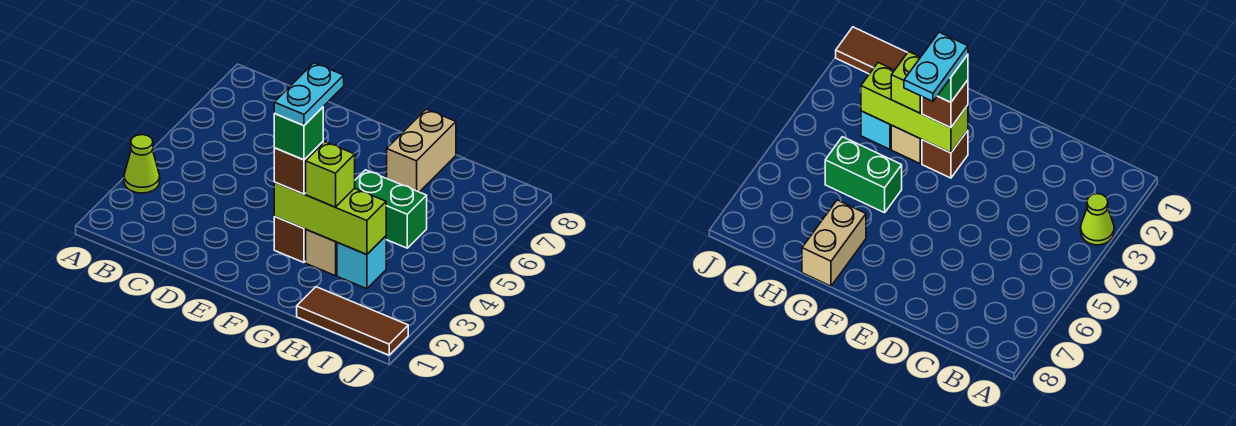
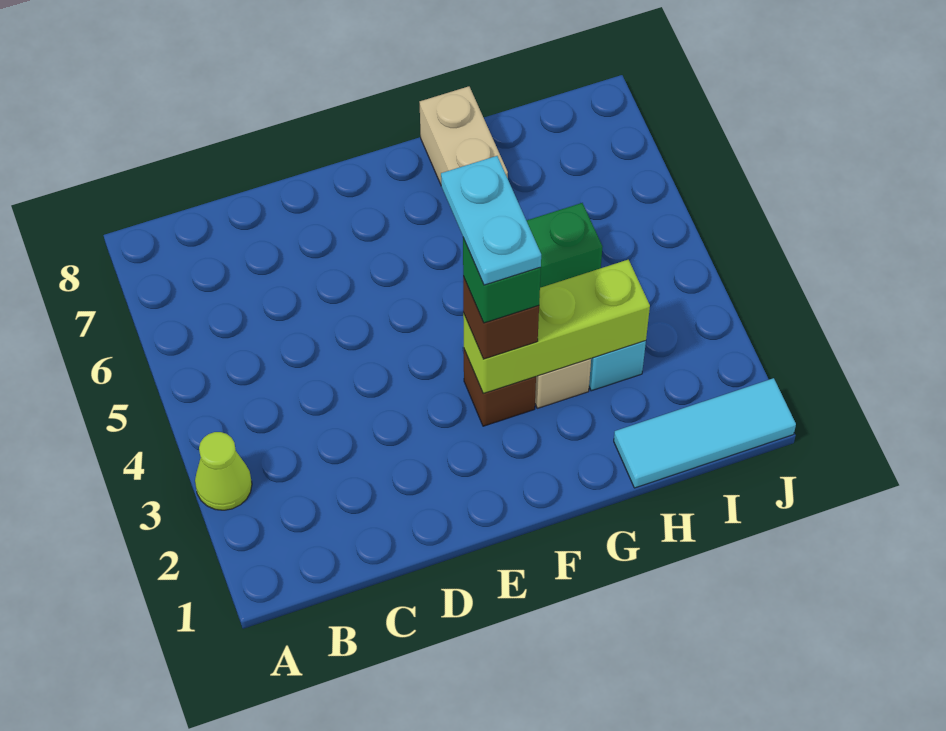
lime 1x1 brick [306,142,355,207] -> none
brown 1x3 tile [297,287,408,355] -> cyan 1x3 tile [614,378,796,488]

